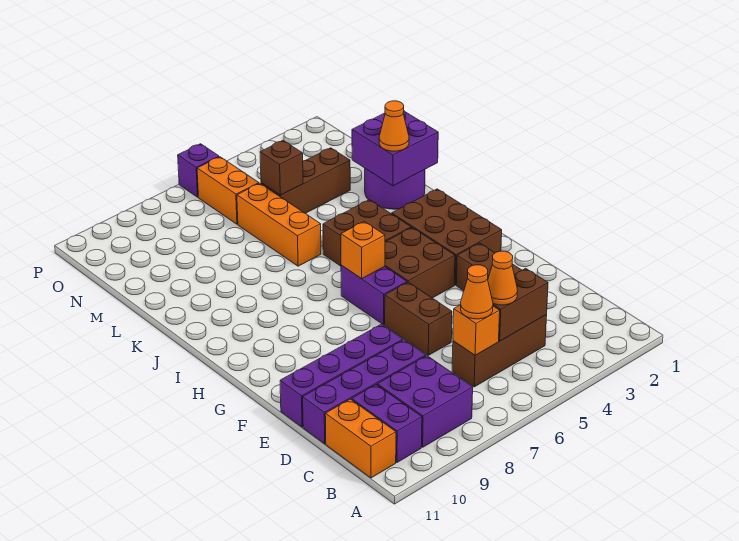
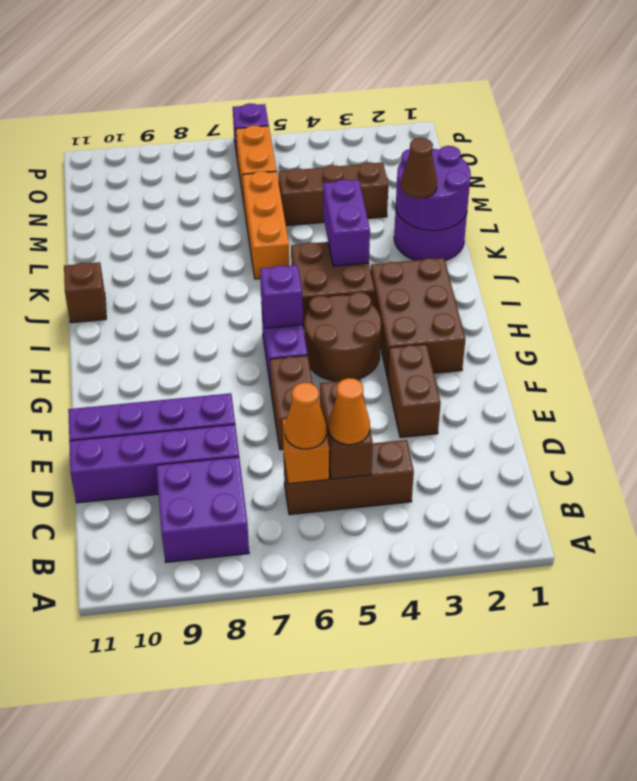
purple 1x2 brick [352,385,422,462] -> purple 1x2 brick moved to [323,180,370,266]
orange 1x2 brick [325,399,396,478] -> none
brown 1x2 brick [493,268,548,341] -> brown 1x2 brick turned to [320,379,373,479]
brown 2x2 brick [385,228,455,298] -> brown 2x2 round brick [304,292,381,381]
orange 1x1 brick [341,221,385,279] -> purple 1x1 brick [260,265,303,328]
purple 2x2 brick [352,111,438,186] -> purple 2x2 round brick [396,146,471,231]
orange 1x1 cone [379,101,409,151] -> brown 1x1 cone [401,138,437,198]
brown 1x1 brick [260,141,303,195] -> brown 1x1 brick moved to [64,262,106,323]

